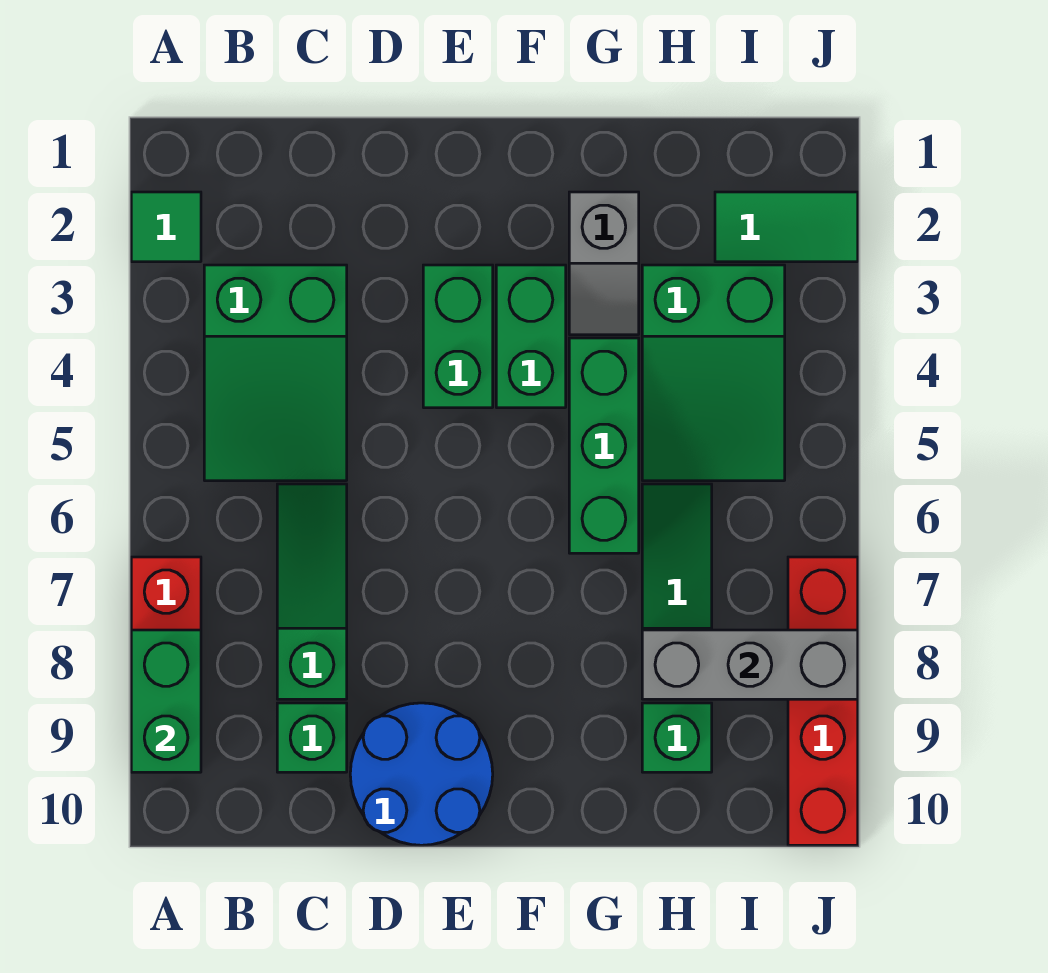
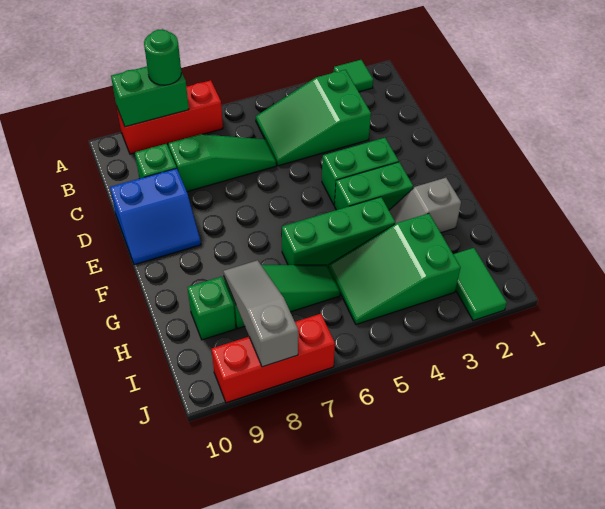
none -> green 1x1 round brick [144,29,181,85]
blue 2x2 round brick [350,703,493,845] -> blue 2x2 slope [110,168,201,265]
grey 1x3 brick [642,630,858,699] -> grey 1x3 slope [223,260,298,367]
red 1x4 brick [788,557,858,845] -> red 1x3 brick [212,314,335,403]

